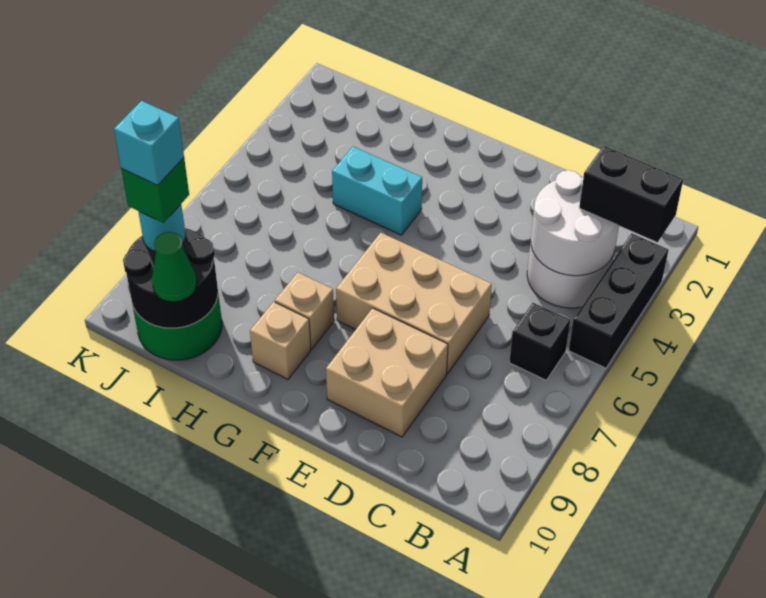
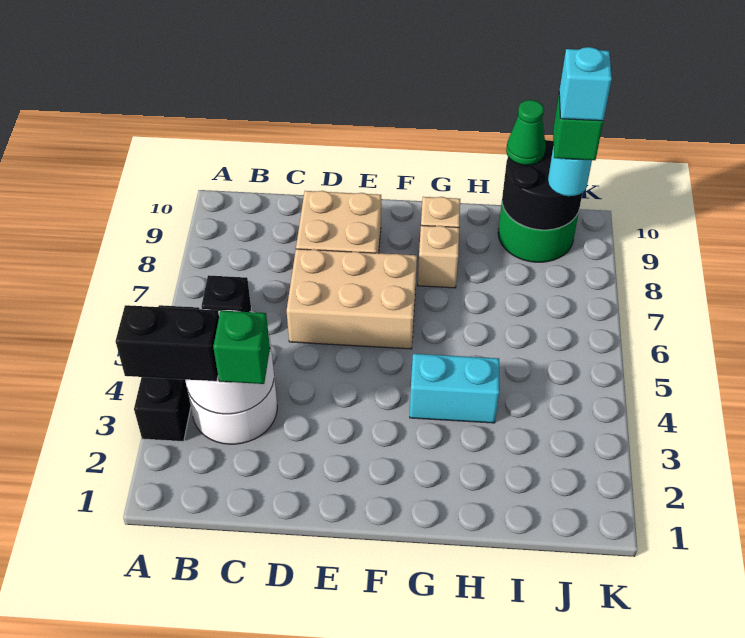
none -> green 1x1 brick [213,310,270,384]

